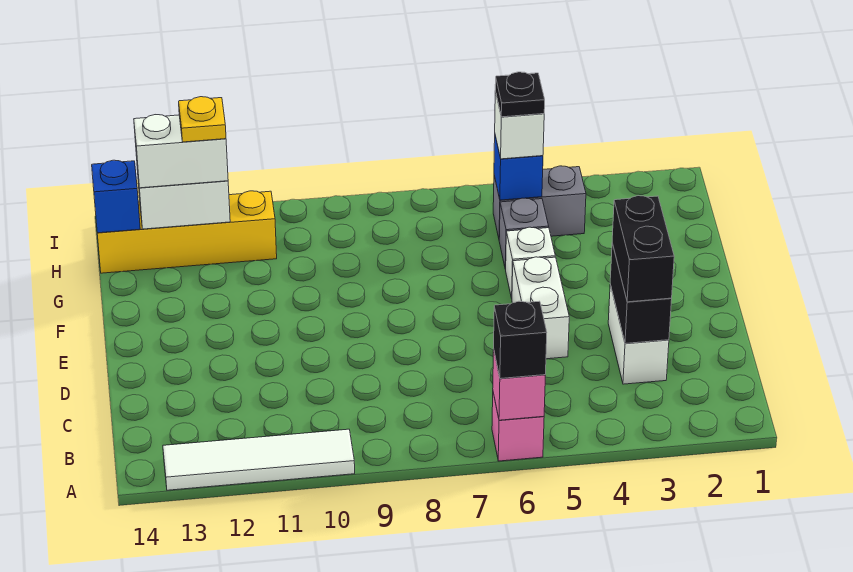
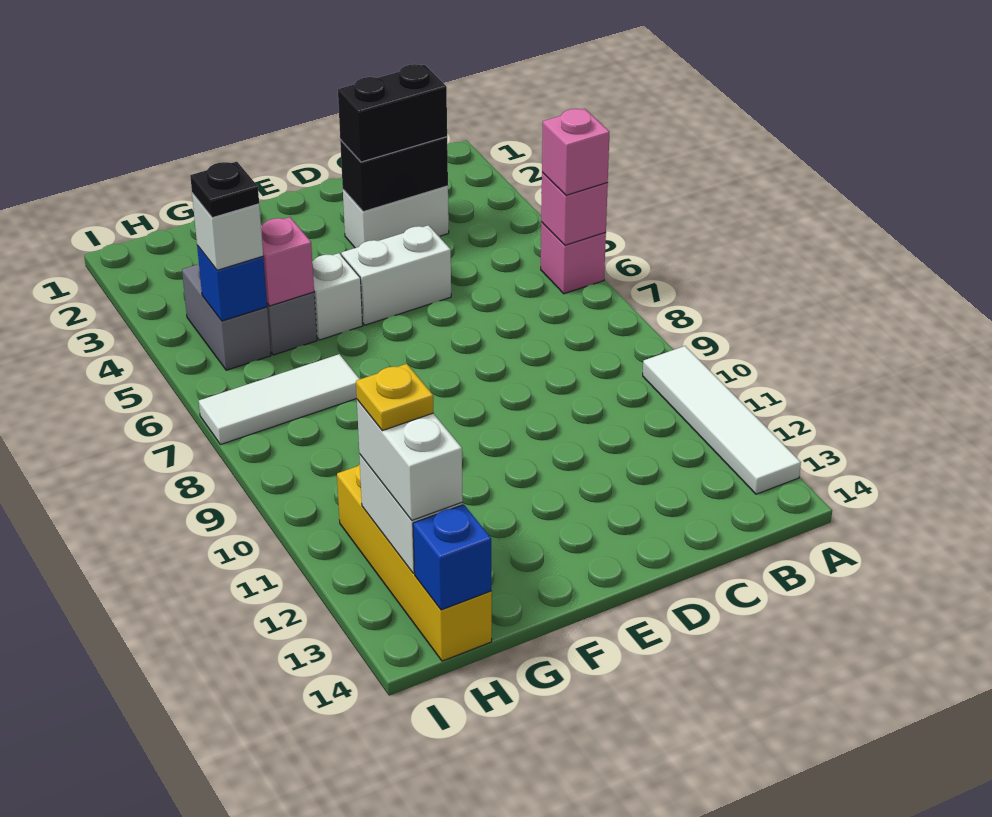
black 1x1 brick [494,301,547,379] -> pink 1x1 brick [542,109,609,195]
none -> pink 1x1 brick [261,217,314,306]
none -> white 1x3 tile [199,354,359,445]

